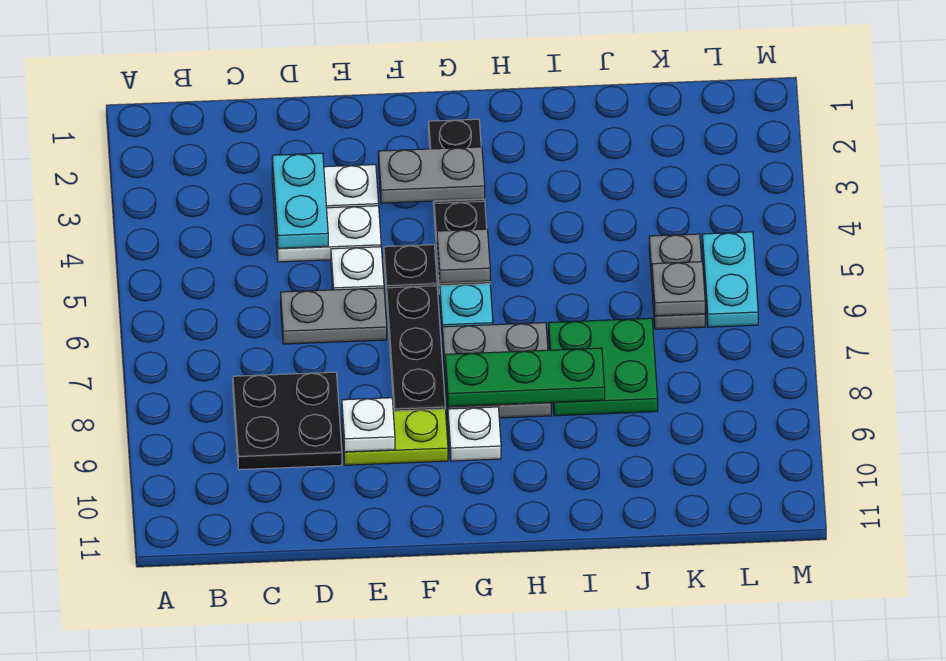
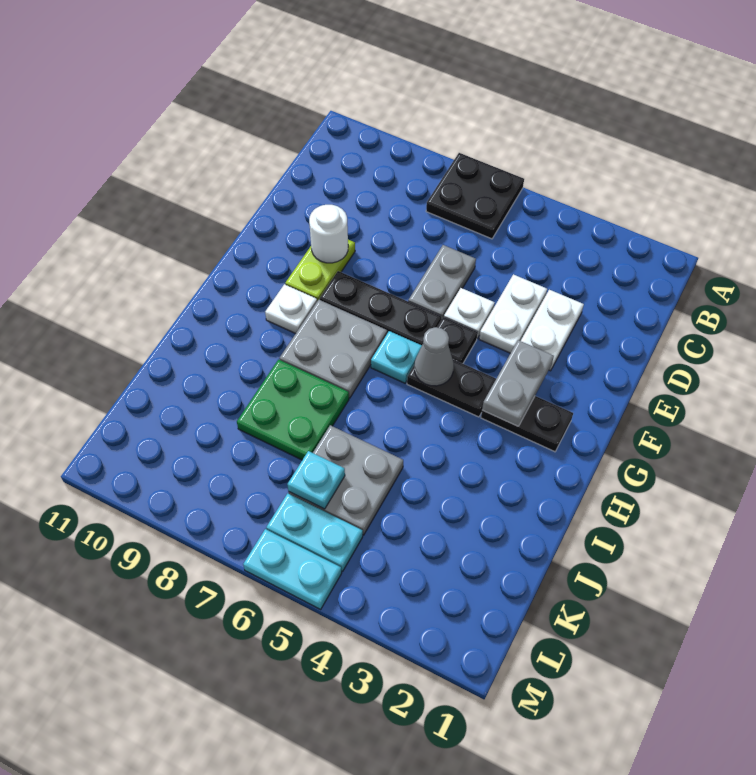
black 2x2 plate [233,372,342,470] -> black 2x2 plate moved to [426,153,524,239]
cyan 1x2 plate [272,153,328,248] -> cyan 1x2 plate moved to [243,529,342,609]
white 1x1 plate [342,398,395,452] -> white 1x1 round brick [309,205,348,263]
grey 1x1 plate [437,229,490,283] -> grey 1x1 cone [414,327,454,386]
green 1x3 plate [445,348,605,407] -> none
grey 1x2 plate [649,234,705,329] -> grey 2x2 plate [289,425,403,535]
grey 1x1 plate [652,262,705,316] -> cyan 1x1 plate [287,451,345,509]

